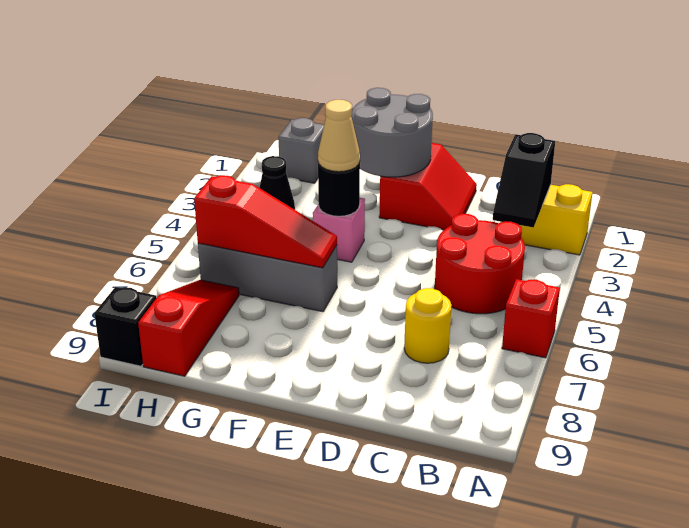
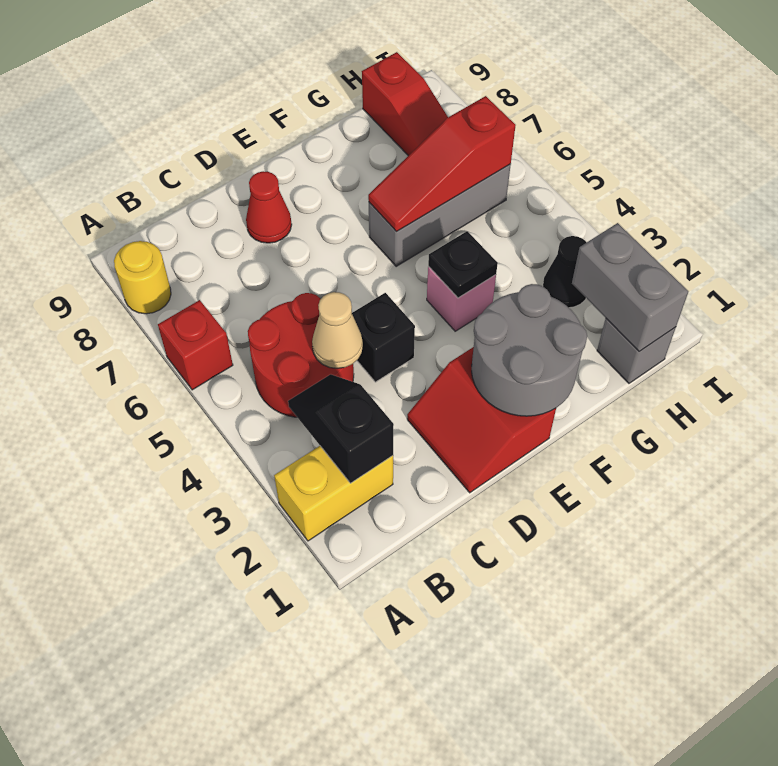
yellow 1x1 round brick [404,288,451,363] -> yellow 1x1 round brick moved to [114,241,171,314]
none -> red 1x1 cone [246,171,292,243]
black 1x1 round brick [318,162,360,216] -> black 1x1 plate [428,231,498,298]
tan 1x1 cone [318,100,360,172] -> tan 1x1 cone moved to [312,292,363,368]
none -> grey 1x2 brick [572,223,688,351]
black 1x1 brick [94,287,156,366] -> black 1x1 brick moved to [352,293,415,382]

